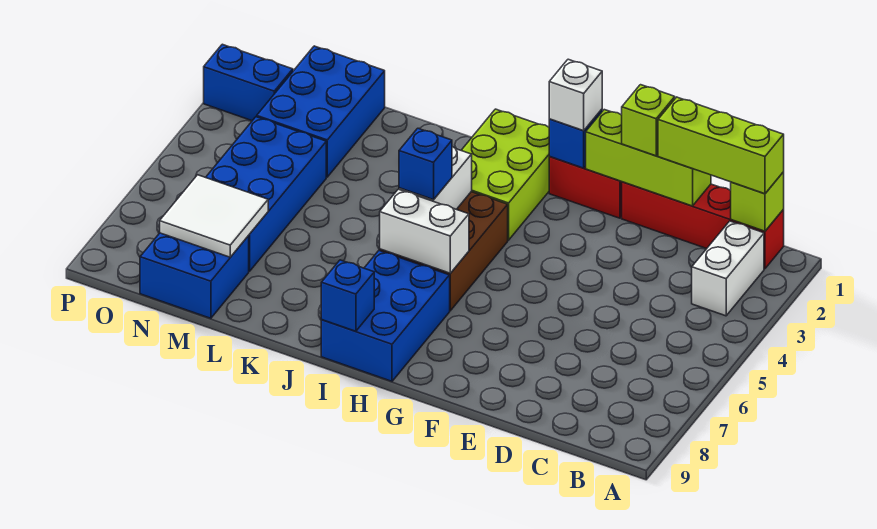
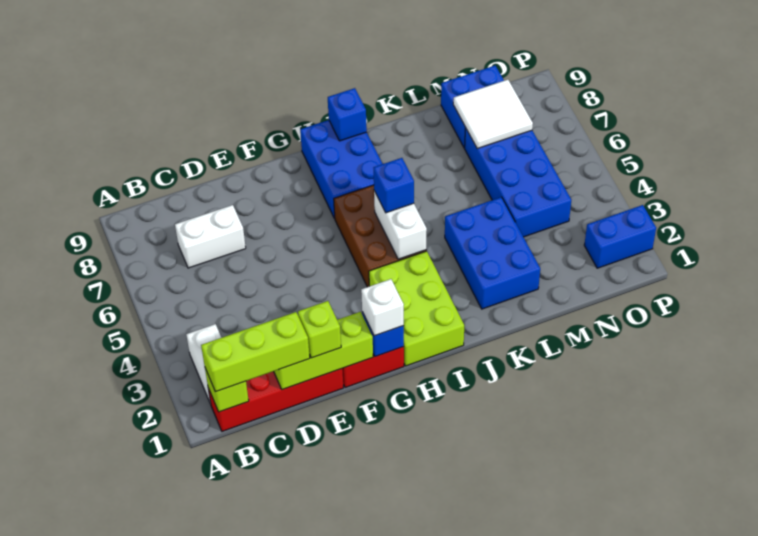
white 1x2 brick [380,189,469,273] -> white 1x2 brick moved to [175,205,246,268]
blue 2x3 brick [257,46,385,177] -> blue 2x3 brick moved to [445,197,540,309]

